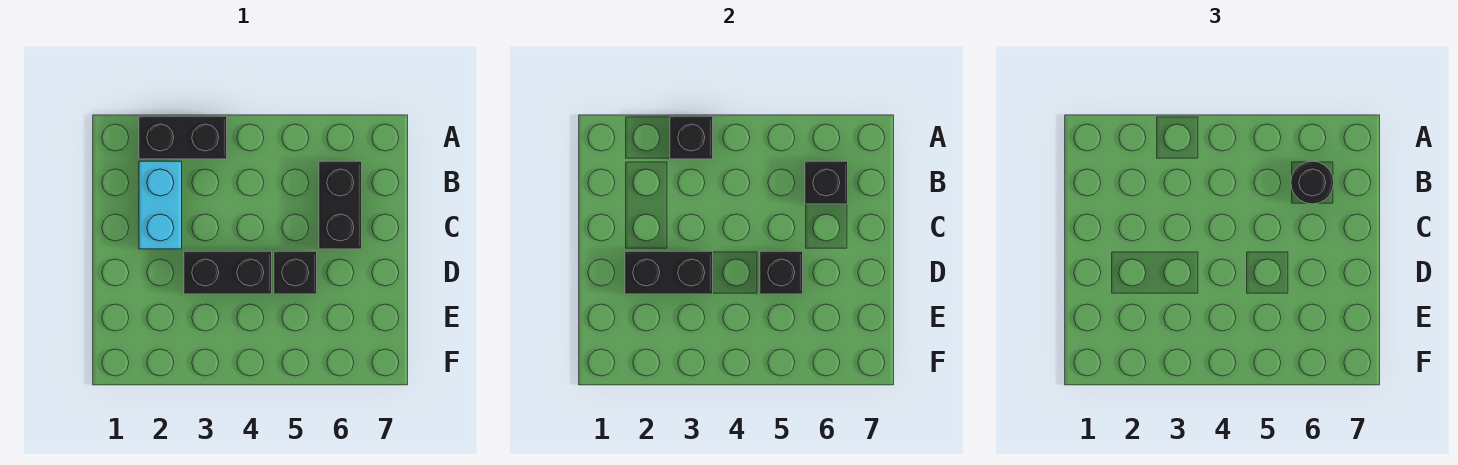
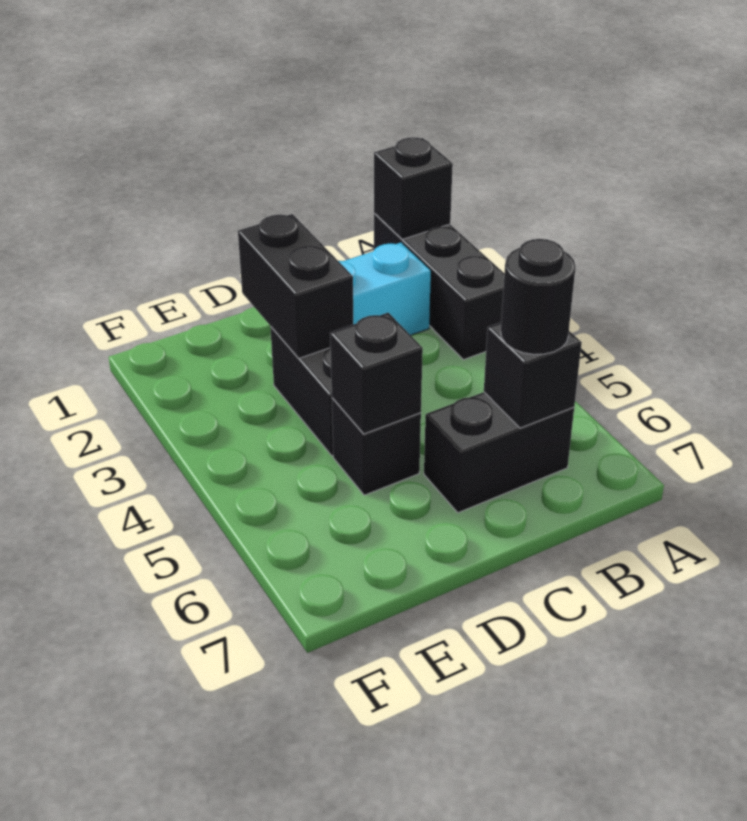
black 1x2 brick [139,116,227,159] -> black 1x3 brick [374,213,505,360]
black 1x1 brick [670,116,713,159] -> black 1x1 brick moved to [374,137,453,239]

